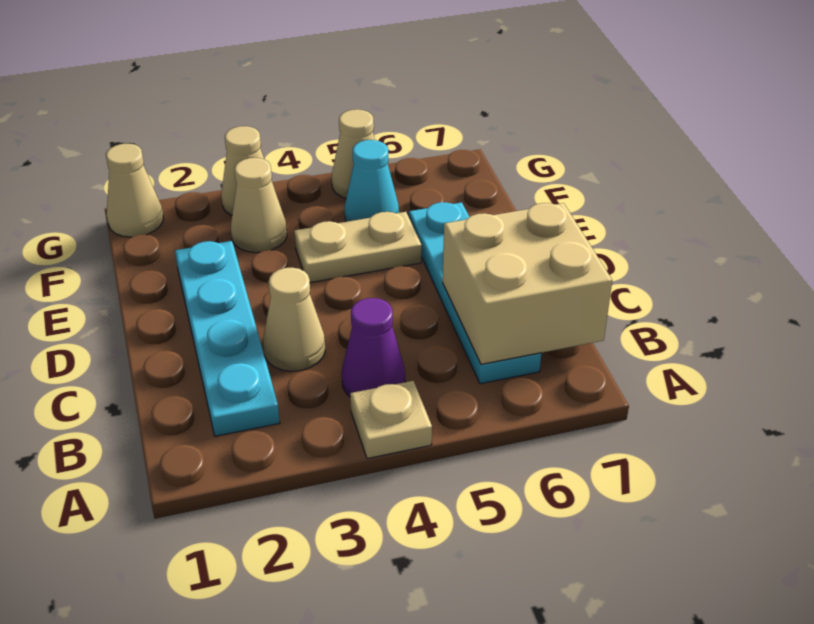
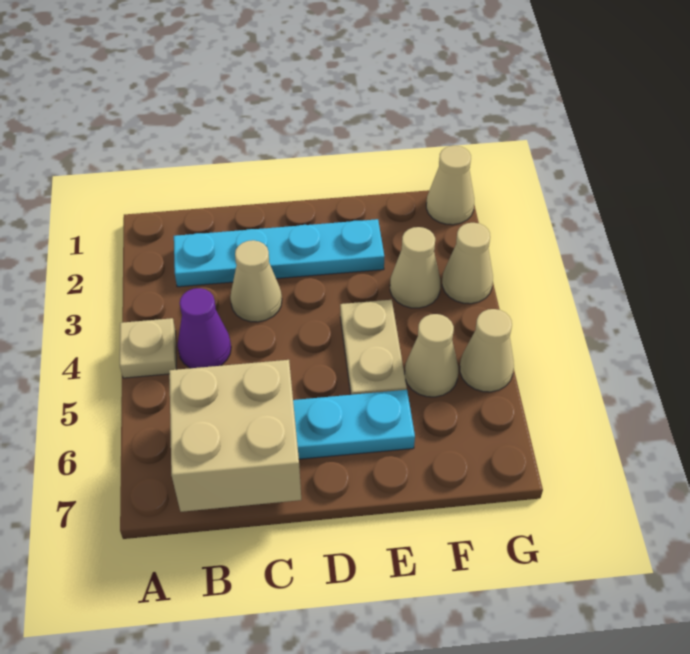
cyan 1x1 cone [345,140,399,222] -> tan 1x1 cone [405,314,458,397]

